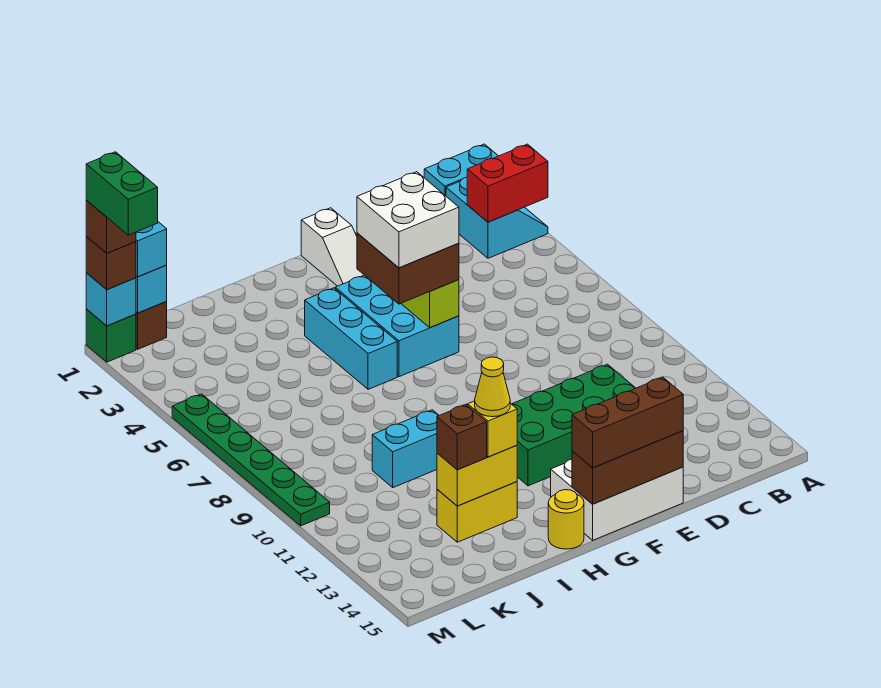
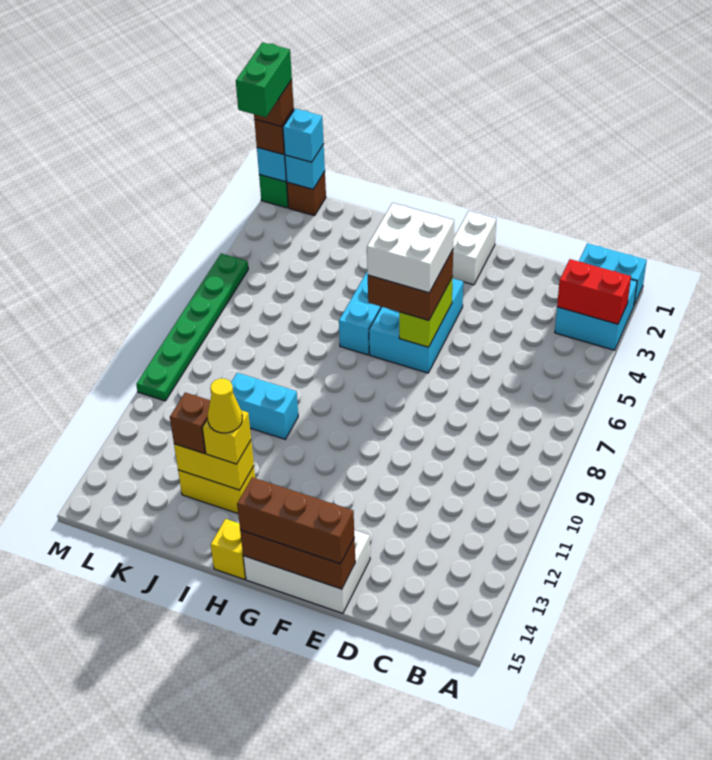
cyan 2x2 slope [446,177,548,258] -> cyan 2x2 brick [555,280,637,350]
green 2x4 brick [512,364,635,486] -> none
white 1x2 slope [301,208,364,286] -> white 1x2 brick [453,211,496,285]
yellow 1x1 round brick [548,490,584,549] -> yellow 1x1 brick [211,519,246,579]

